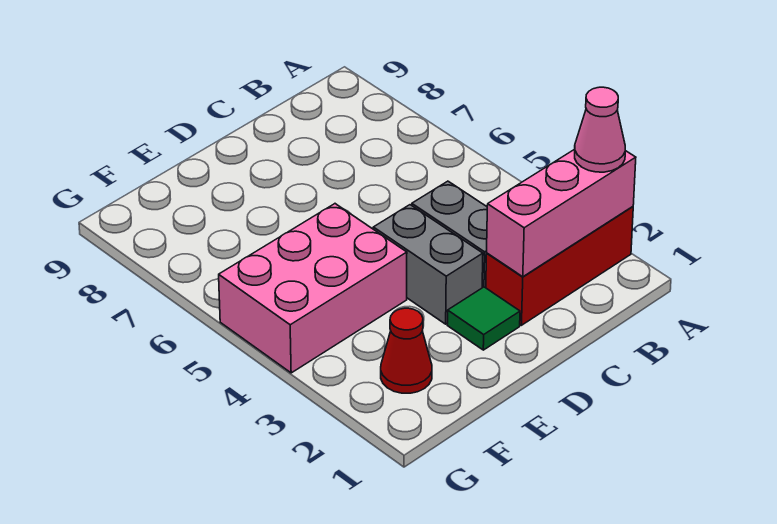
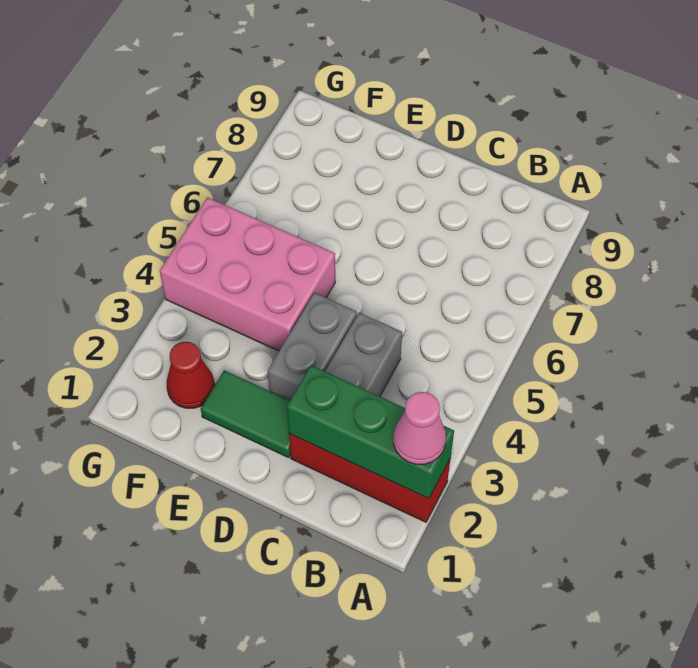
pink 1x3 brick [487,149,636,277] -> green 1x3 brick [287,365,454,499]
green 1x1 tile [447,287,520,350] -> green 1x2 tile [201,370,291,458]

